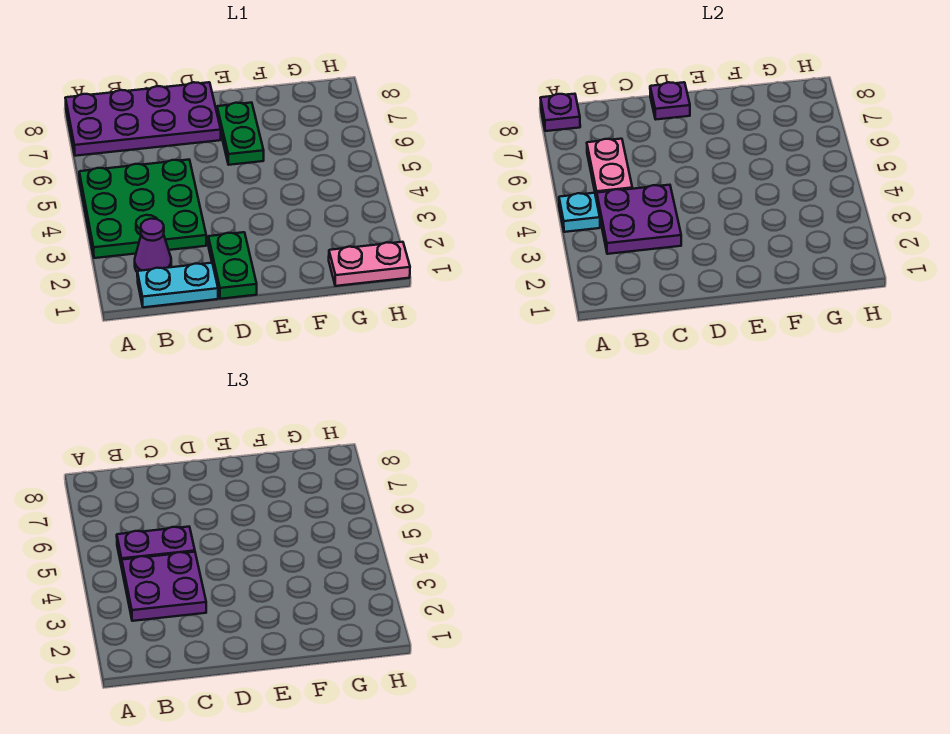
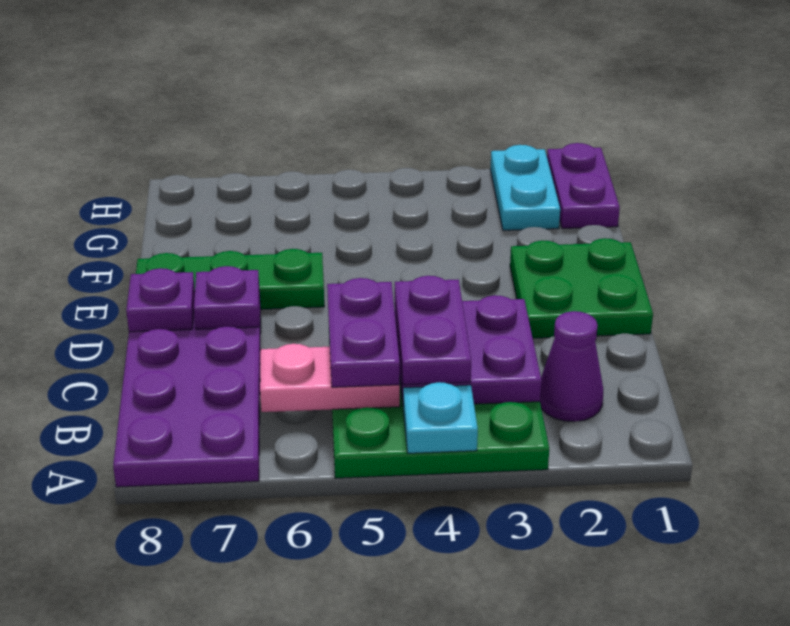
purple 1x1 plate [541,94,580,131] -> purple 1x1 plate moved to [194,266,259,329]
cyan 1x2 plate [137,263,218,307] -> cyan 1x2 plate moved to [490,145,560,230]
purple 2x2 plate [122,552,206,621] -> purple 1x2 plate [395,276,471,385]
green 1x2 plate [208,232,257,299] -> green 2x2 plate [510,238,653,338]
green 1x2 plate [217,103,264,165] -> green 1x3 plate [136,249,324,309]
pink 1x2 plate [329,242,410,286] -> purple 1x2 plate [547,143,620,228]

